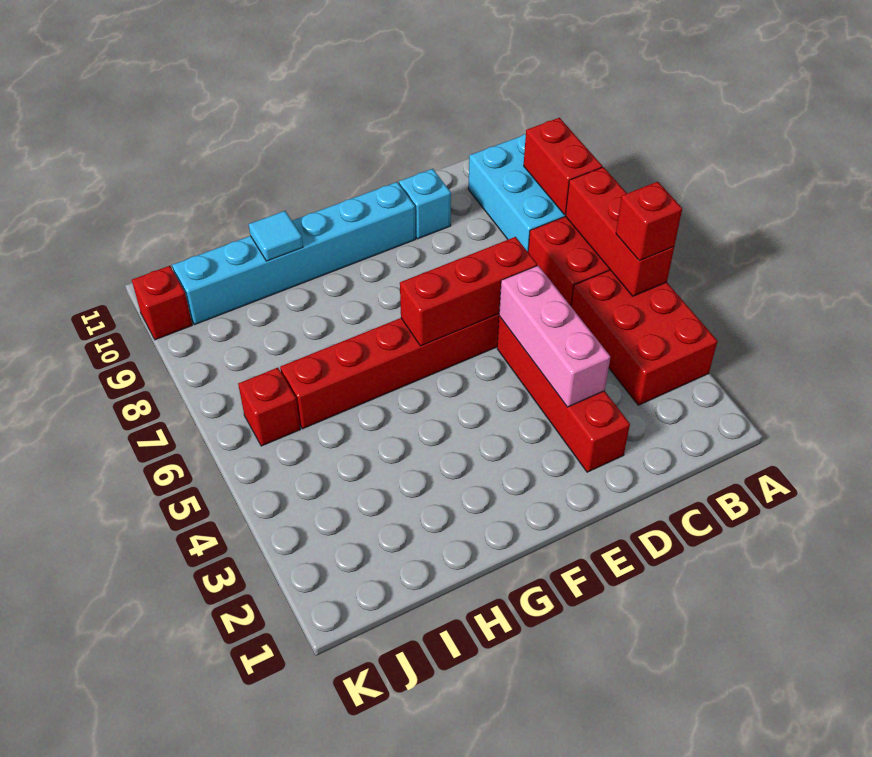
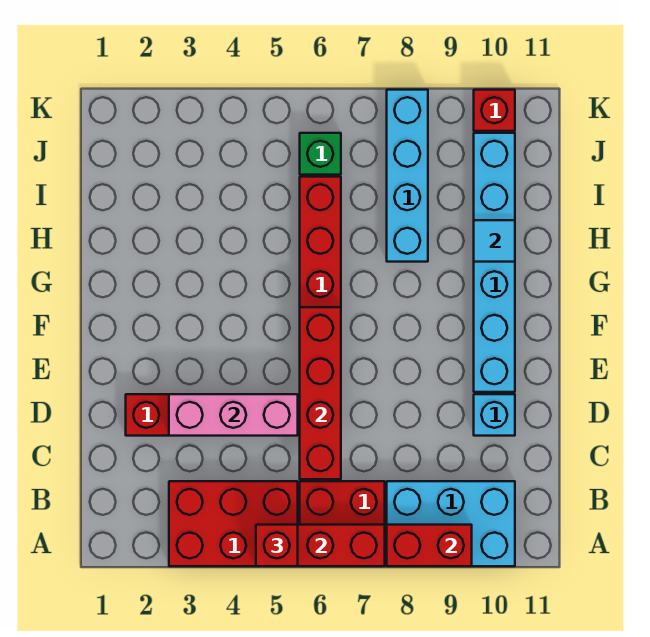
red 1x3 brick [400,237,537,346] -> red 1x4 brick [300,307,341,479]
none -> cyan 1x4 brick [387,90,428,262]
red 1x1 brick [238,368,300,446] -> green 1x1 brick [300,133,341,175]

